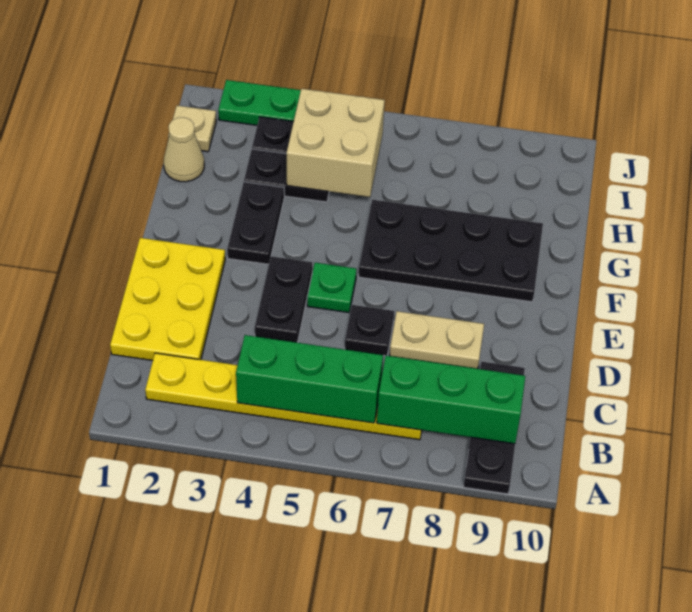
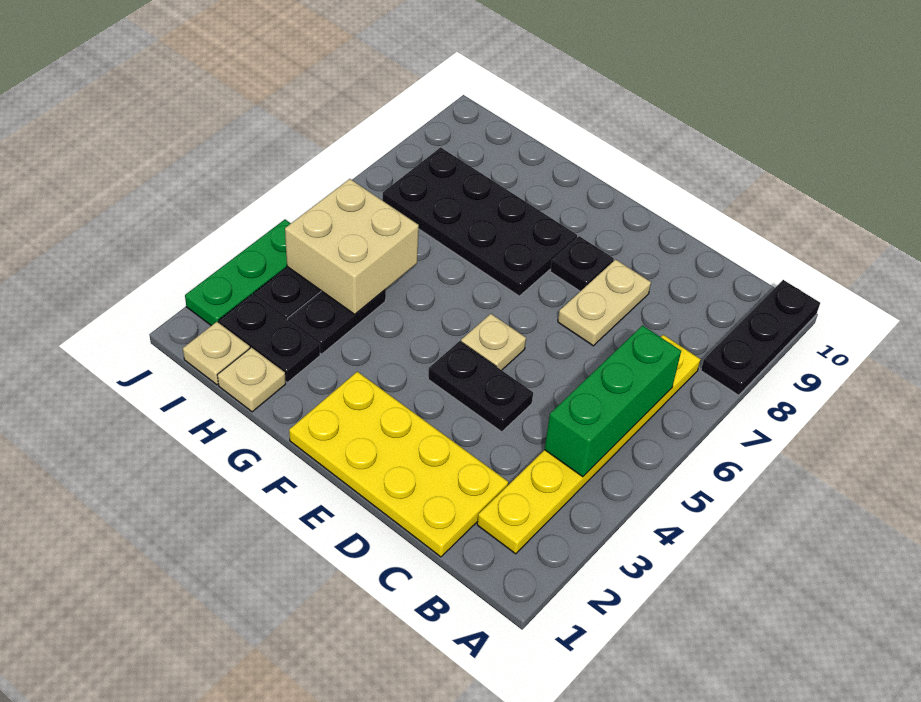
black 1x3 plate [463,362,525,494] -> black 1x3 plate turned to [701,280,820,395]
green 1x3 brick [377,355,525,444] -> none
yellow 2x3 plate [110,238,225,361] -> yellow 2x4 plate [289,372,508,557]
black 1x1 plate [345,305,394,356] -> black 1x1 plate moved to [550,236,614,291]
green 1x1 plate [307,263,356,313] -> tan 1x1 plate [461,314,526,370]
black 1x2 plate [227,182,284,264] -> black 1x2 plate moved to [219,295,320,382]
black 2x4 plate [359,200,543,302] -> black 2x4 plate turned to [383,147,577,296]
tan 1x1 cone [164,117,204,182] -> tan 1x1 plate [217,347,286,412]

